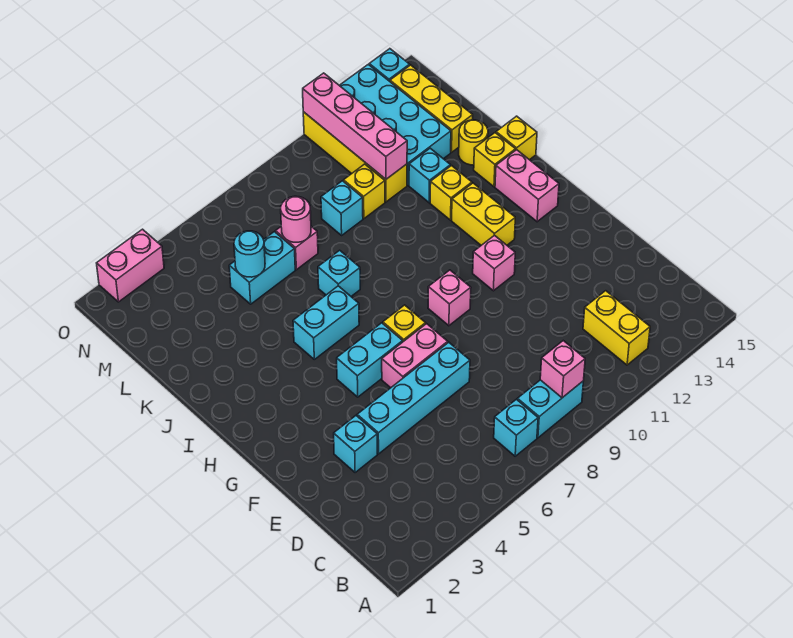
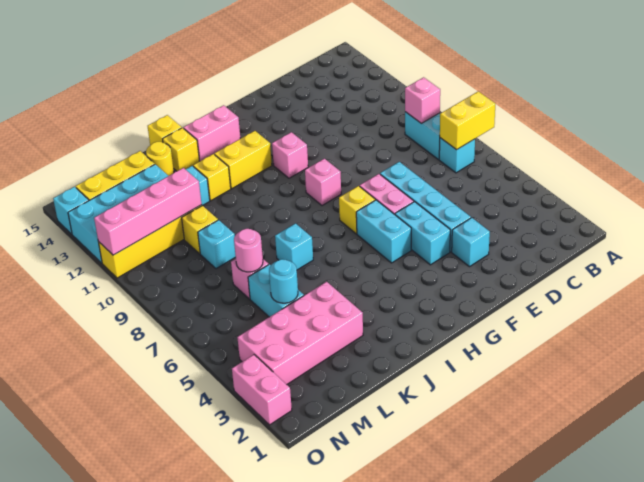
yellow 1x2 brick [583,291,650,365] -> yellow 1x2 brick moved to [440,91,495,150]
cyan 1x2 brick [293,286,359,359] -> cyan 1x2 brick moved to [395,202,450,265]
none -> pink 2x4 brick [237,282,363,385]

